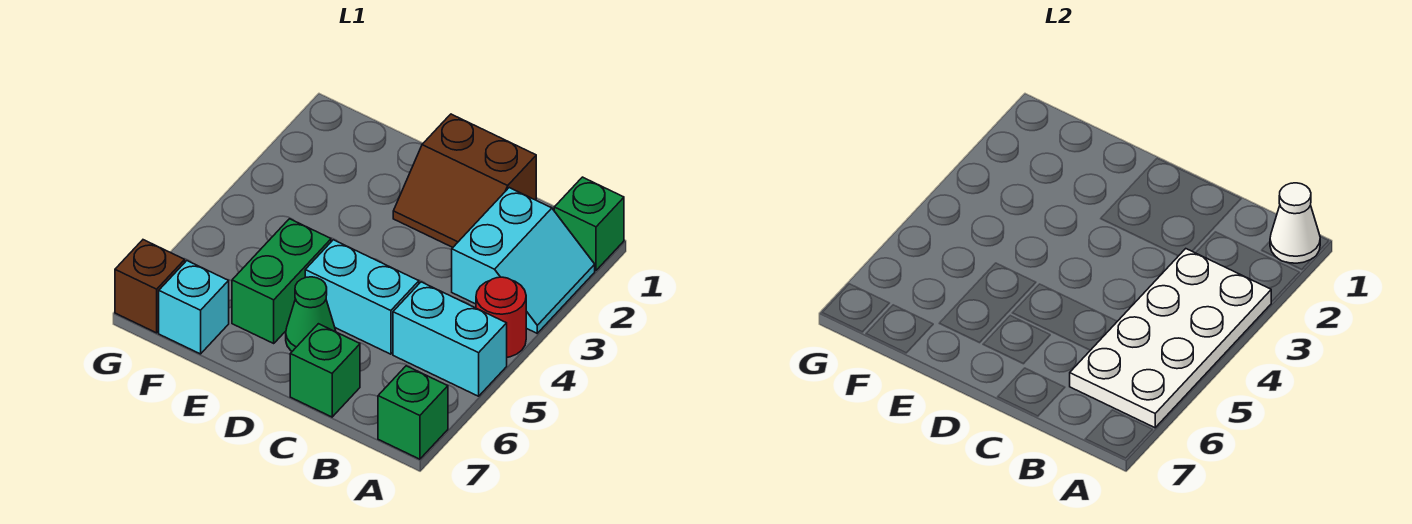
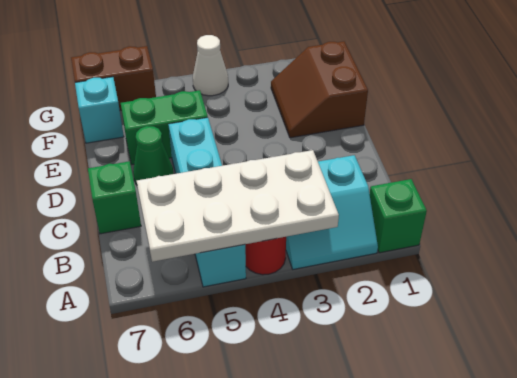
white 1x1 cone [1270,183,1320,263] -> white 1x1 cone moved to [193,35,228,96]
green 1x1 brick [378,366,448,459] -> none
brown 2x2 slope [393,114,536,247] -> brown 2x2 slope moved to [271,41,368,138]
brown 1x1 brick [115,240,185,333] -> brown 1x2 brick [71,46,156,110]

